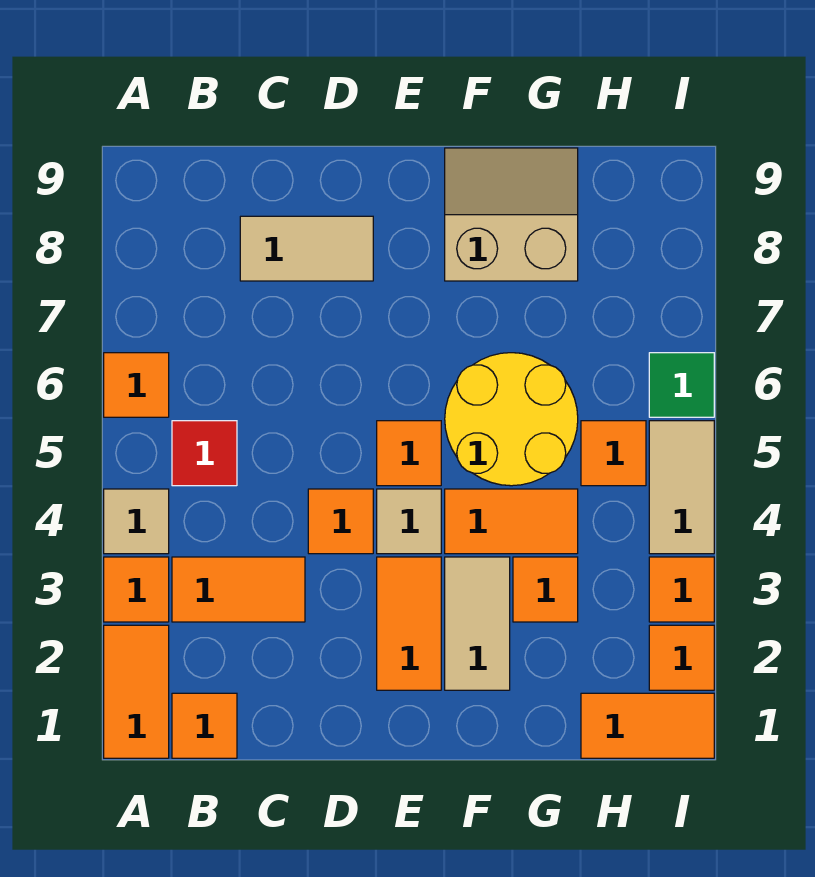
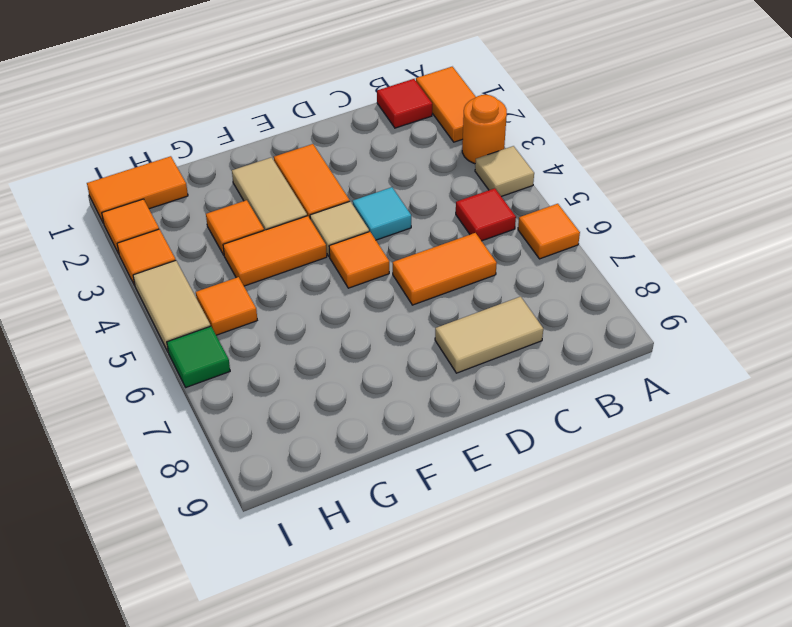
orange 1x1 tile [104,557,169,622] -> orange 1x1 round brick [462,95,507,164]
orange 1x1 tile [172,693,237,758] -> red 1x1 tile [377,79,432,128]
orange 1x2 tile [172,557,305,622] -> orange 1x2 tile moved to [393,233,497,305]
orange 1x1 tile [308,489,373,554] -> cyan 1x1 tile [353,187,411,240]
yellow 2x2 round brick [445,353,578,486] -> none
tan 2x2 slope [445,148,578,281] -> none

